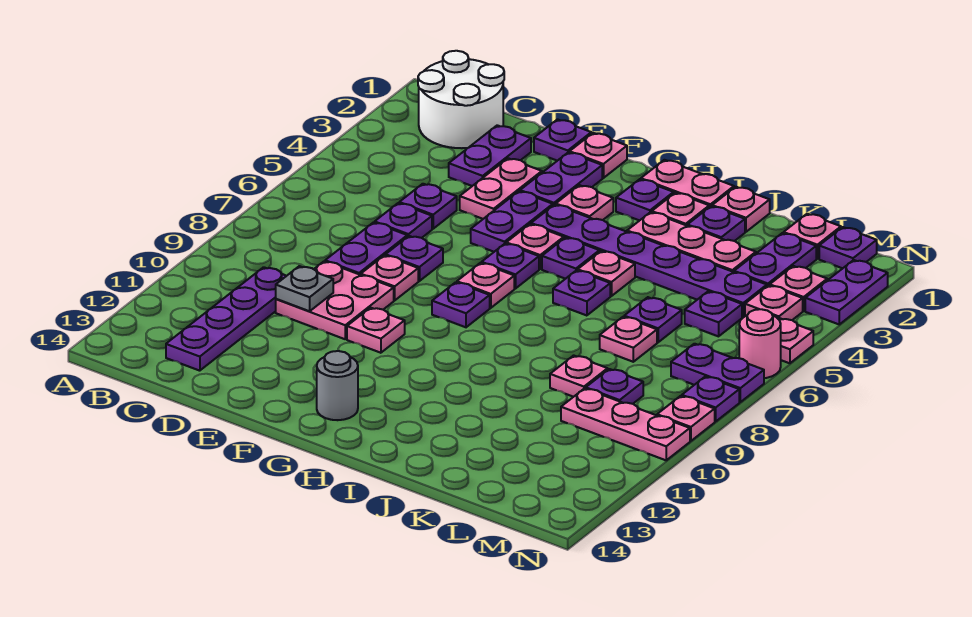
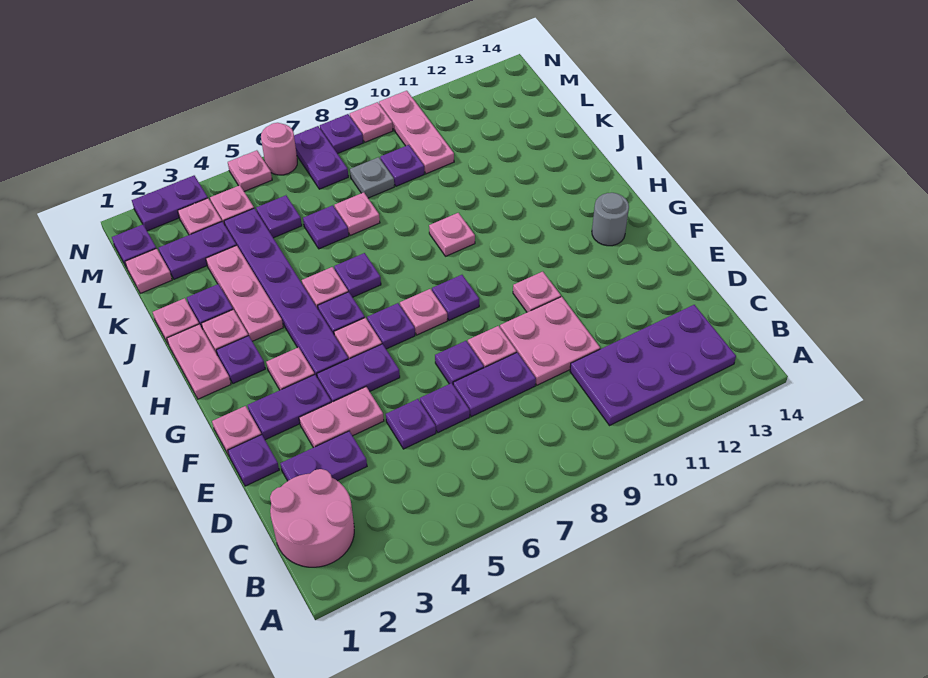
white 2x2 round brick [418,51,504,148] -> pink 2x2 round brick [270,469,354,567]
purple 1x4 plate [166,267,286,371] -> purple 2x4 plate [570,305,736,425]
grey 1x1 plate [276,266,333,311] -> grey 1x1 plate moved to [350,157,394,198]
pink 1x1 plate [550,355,608,397] -> pink 1x1 plate moved to [429,213,475,256]

